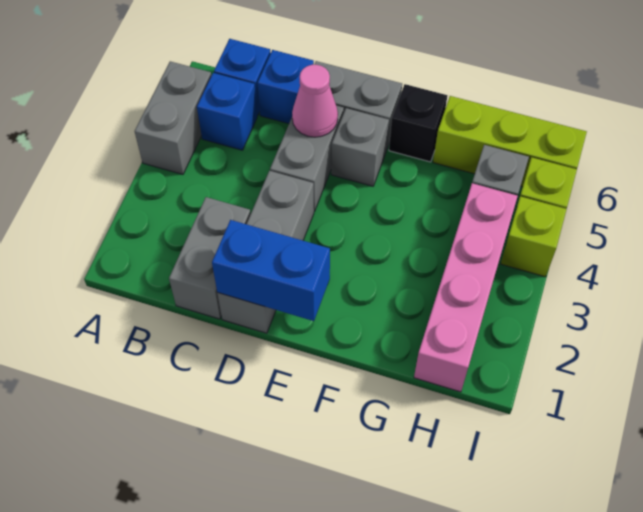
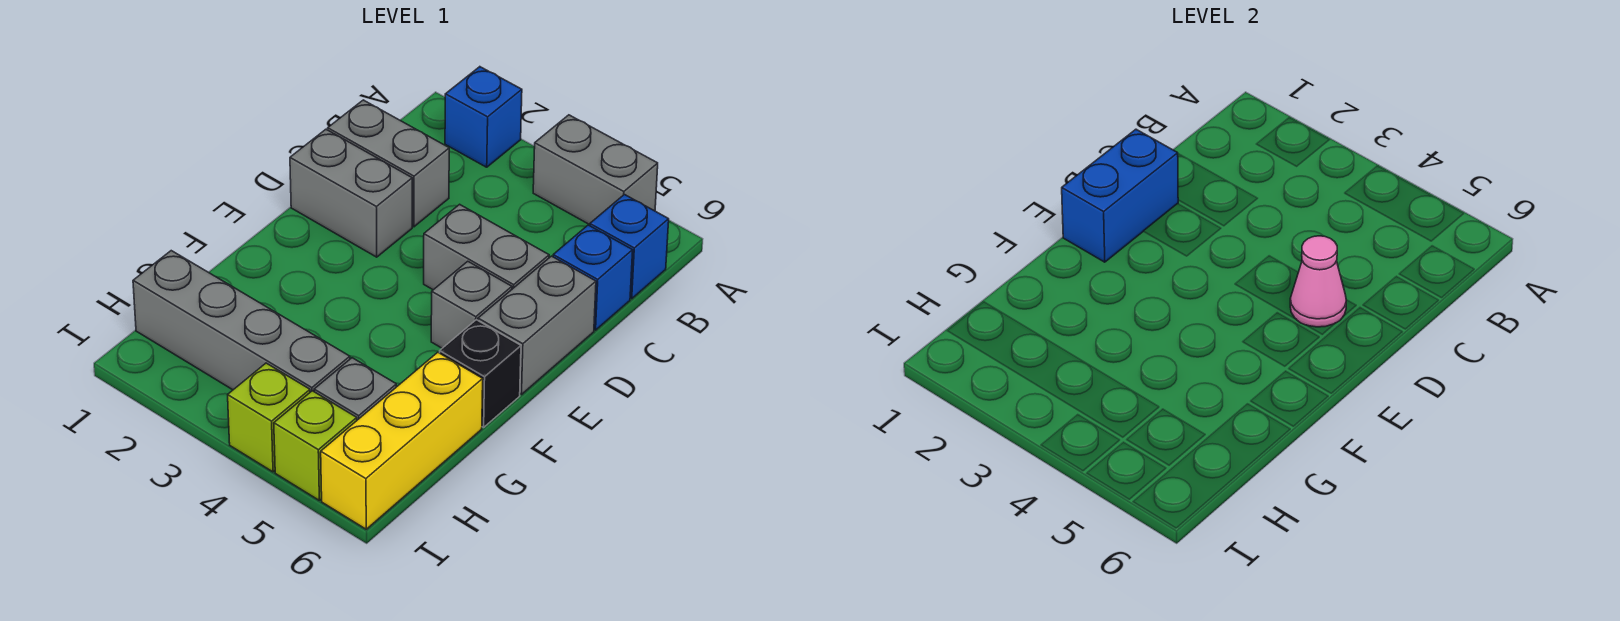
blue 1x1 brick [197,73,257,150] -> blue 1x1 brick moved to [445,67,522,167]
grey 1x3 brick [217,171,314,333] -> grey 1x2 brick [290,129,412,257]
lime 1x3 brick [433,96,587,187] -> yellow 1x3 brick [321,352,483,529]
pink 1x4 brick [414,183,518,392] -> grey 1x4 brick [133,251,350,392]

